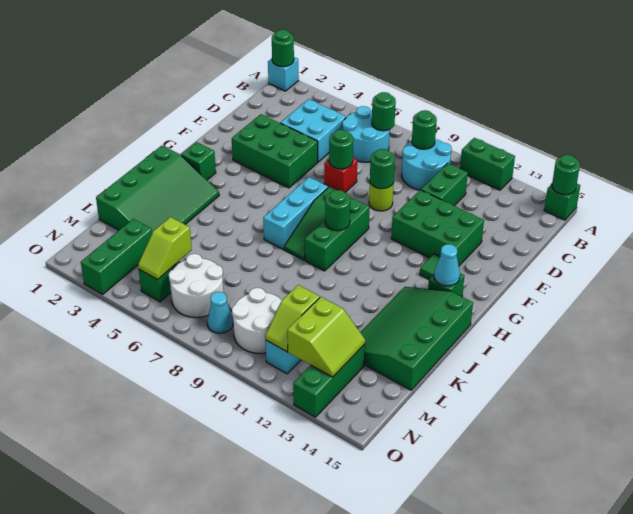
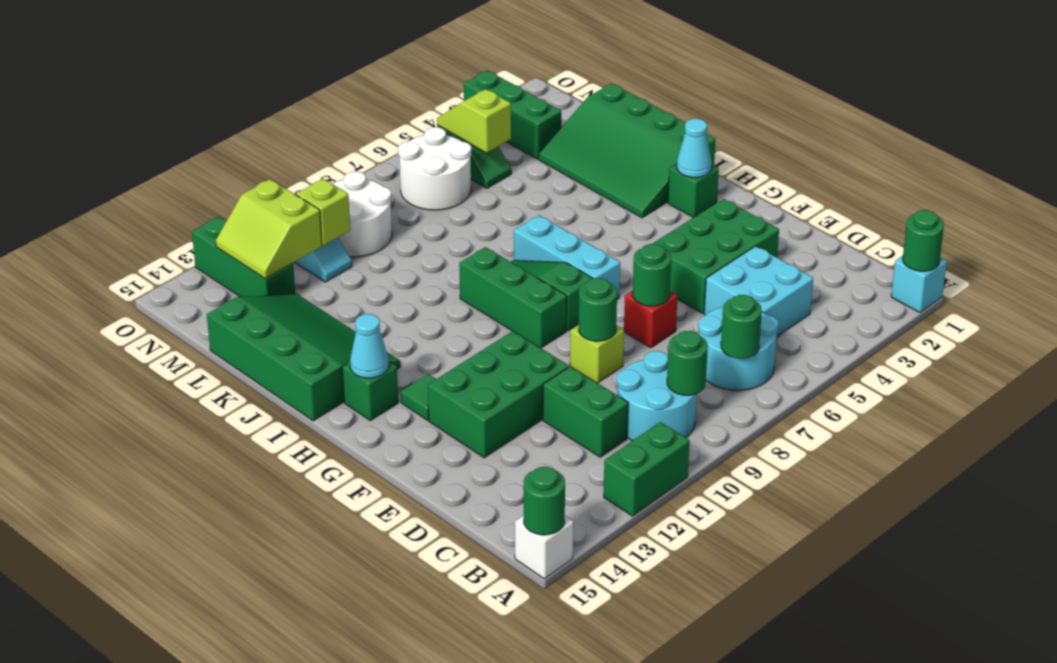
green 1x1 brick [544,184,580,220] -> white 1x1 brick [515,515,573,579]
lime 1x1 round brick [369,182,394,211] -> lime 1x1 brick [570,325,624,383]
green 1x1 round brick [325,190,350,231] -> none
cyan 1x1 cone [207,292,233,333] -> cyan 1x1 cone moved to [677,119,712,178]

